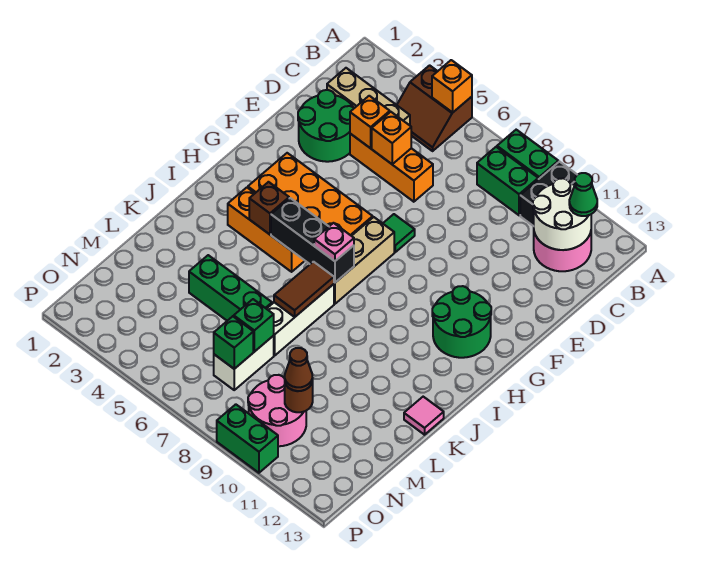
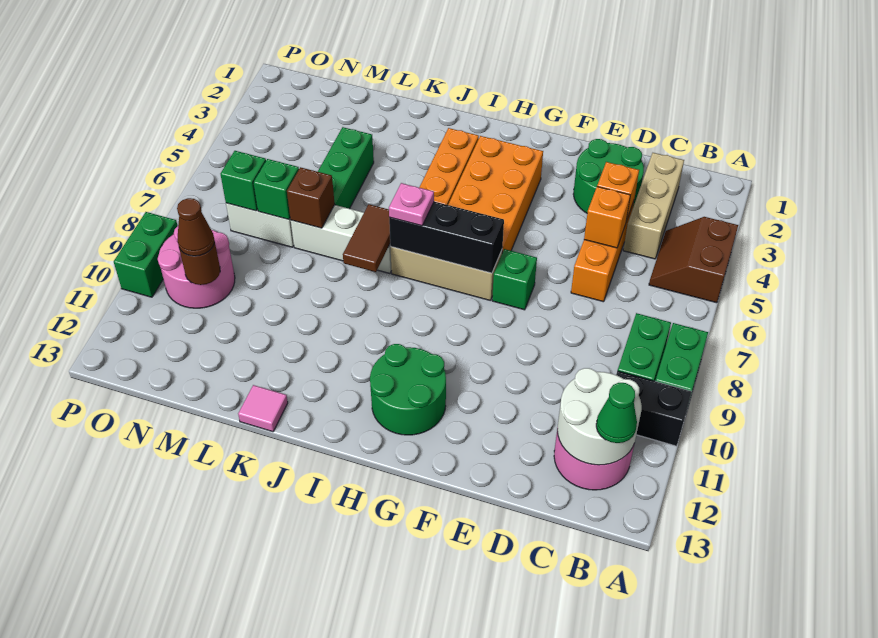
orange 1x1 brick [432,60,472,113] -> none
green 1x1 tile [383,214,415,252] -> green 1x1 brick [492,249,537,310]
brown 1x1 brick [249,182,289,234] -> brown 1x1 brick moved to [287,167,335,228]
black 1x3 brick [271,198,354,283] -> black 1x3 brick turned to [389,202,504,273]
brown 1x2 tile [274,262,334,317] -> brown 1x2 tile turned to [343,204,390,272]

